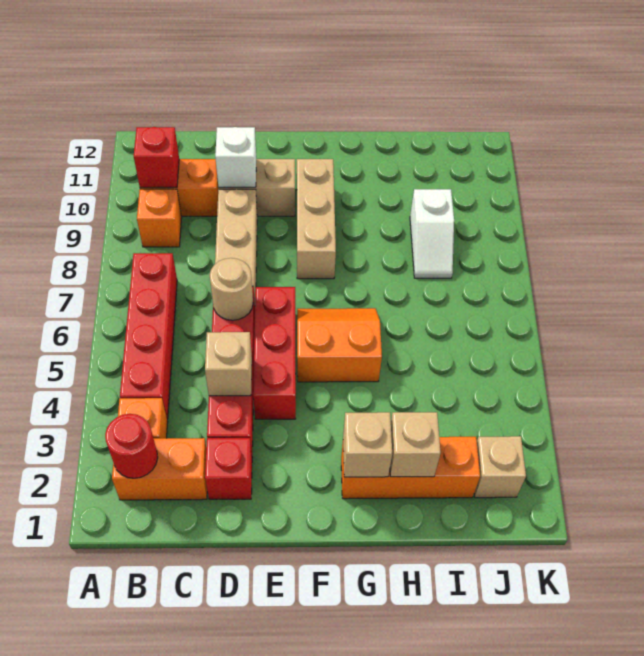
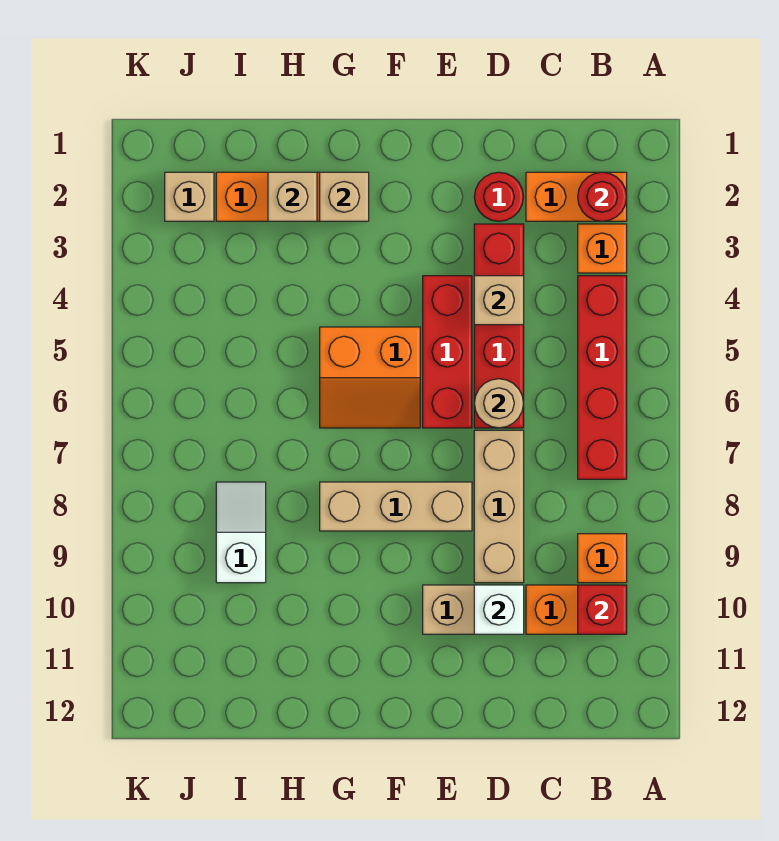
red 1x1 brick [205,438,252,499] -> red 1x1 round brick [474,172,523,221]
tan 1x3 brick [297,159,336,279] -> tan 1x3 brick turned to [320,482,472,531]

